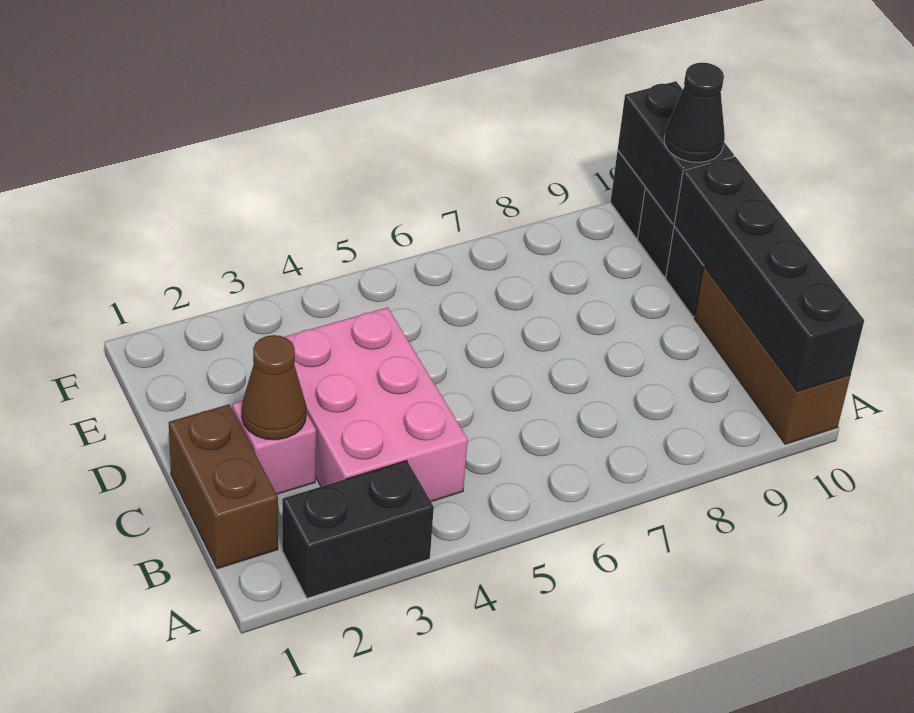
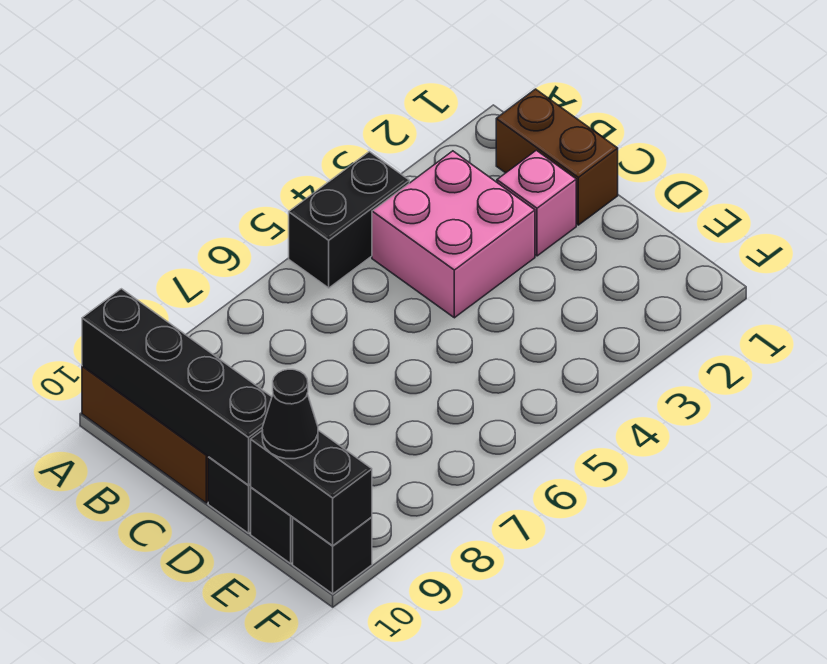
black 1x2 brick [282,460,434,598] -> black 1x2 brick moved to [289,152,409,288]
pink 2x3 brick [285,307,468,502] -> pink 2x2 brick [372,151,535,318]
brown 1x1 cone [242,335,306,440] -> none

